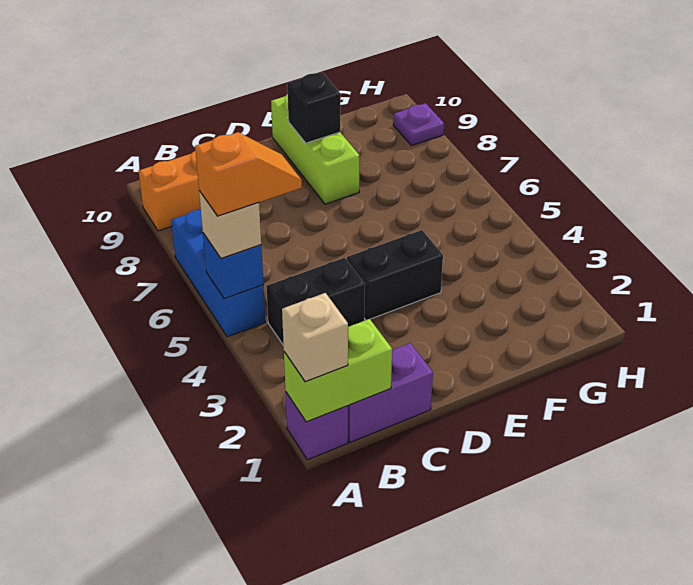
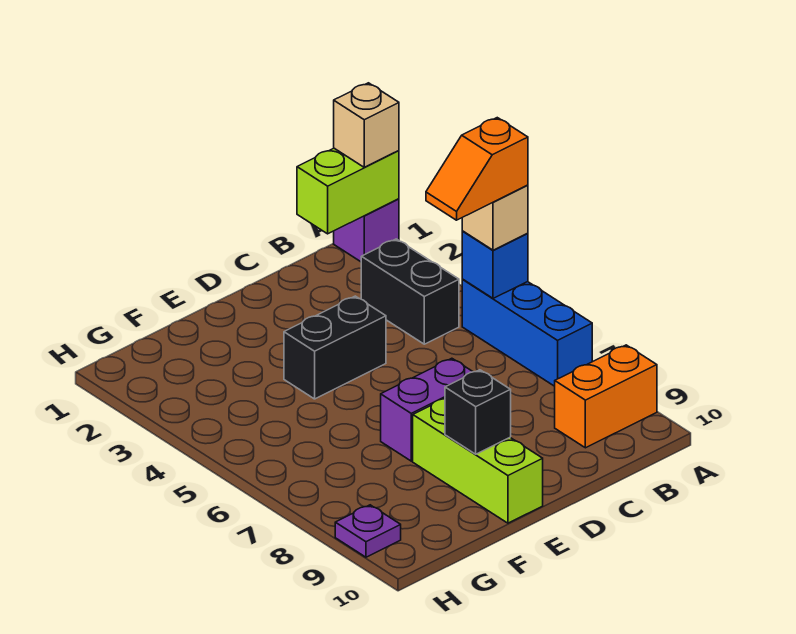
purple 1x2 brick [348,343,433,442] -> purple 1x2 brick moved to [381,358,473,461]
black 1x2 brick [266,258,365,345] -> black 1x2 brick turned to [361,239,459,344]

